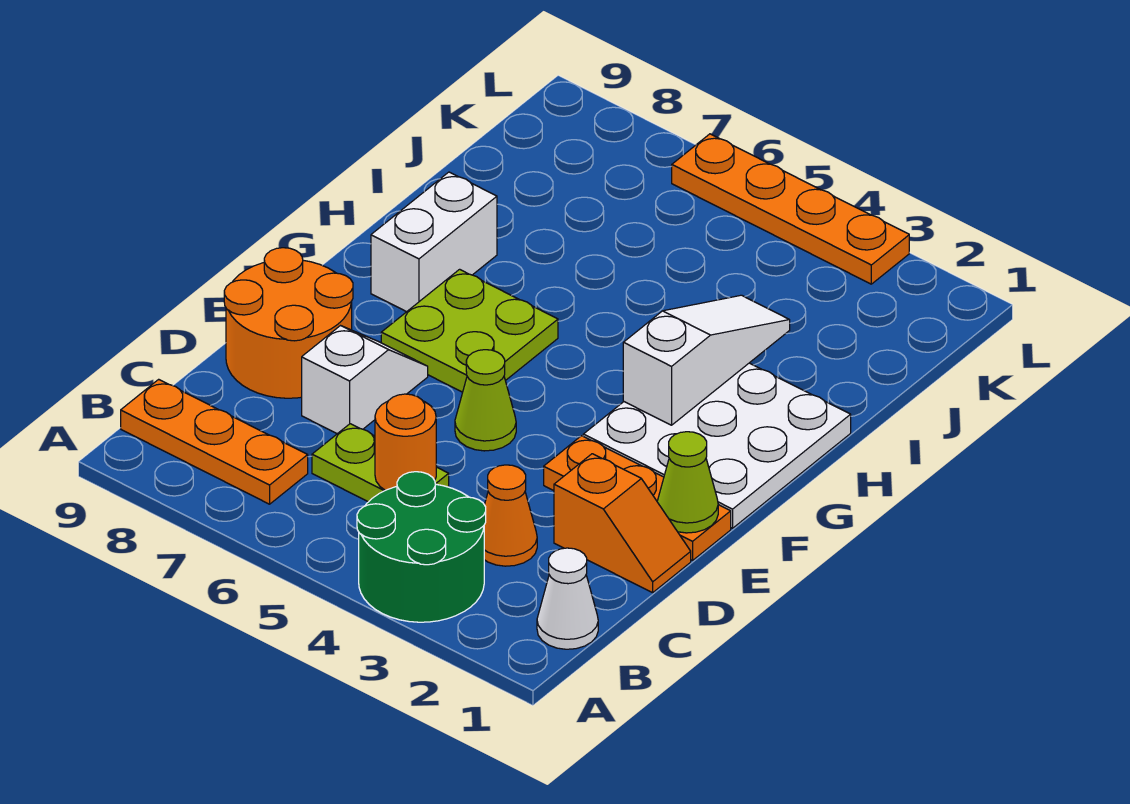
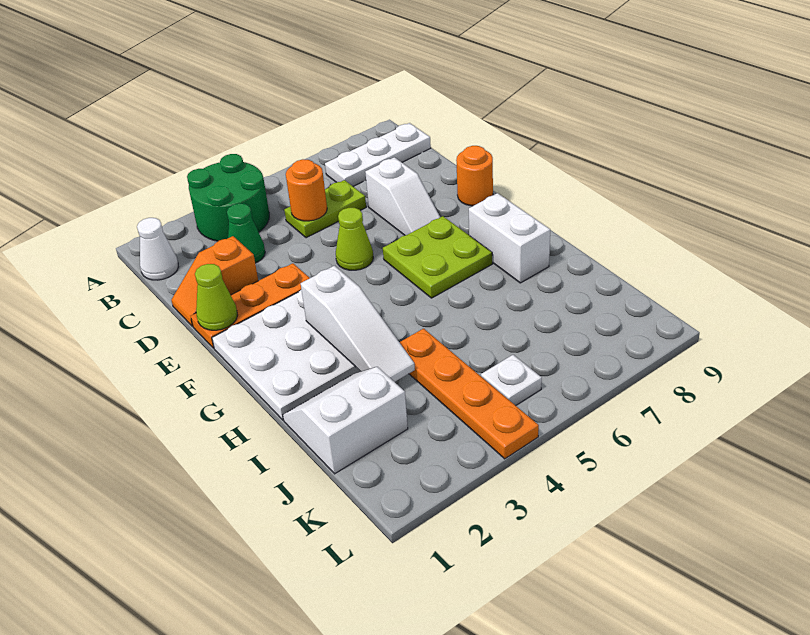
orange 1x3 plate [121,379,308,504] -> white 1x3 plate [325,123,431,186]
orange 1x1 cone [484,465,537,566] -> green 1x1 cone [227,203,265,263]
orange 2x2 round brick [224,248,353,398] -> orange 1x1 round brick [456,146,493,206]
none -> white 2x2 slope [283,367,408,474]
none -> white 1x1 plate [481,355,542,406]
orange 1x4 plate [672,134,909,284] -> orange 1x4 plate turned to [400,329,539,459]

